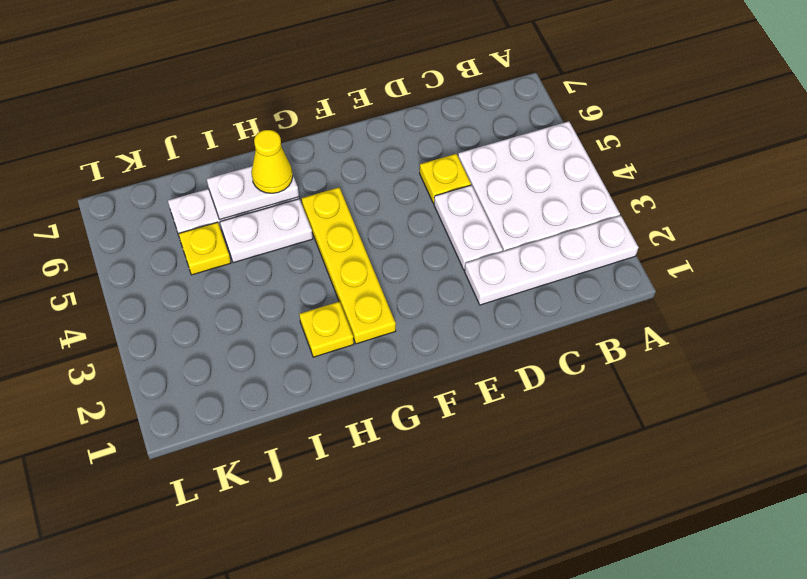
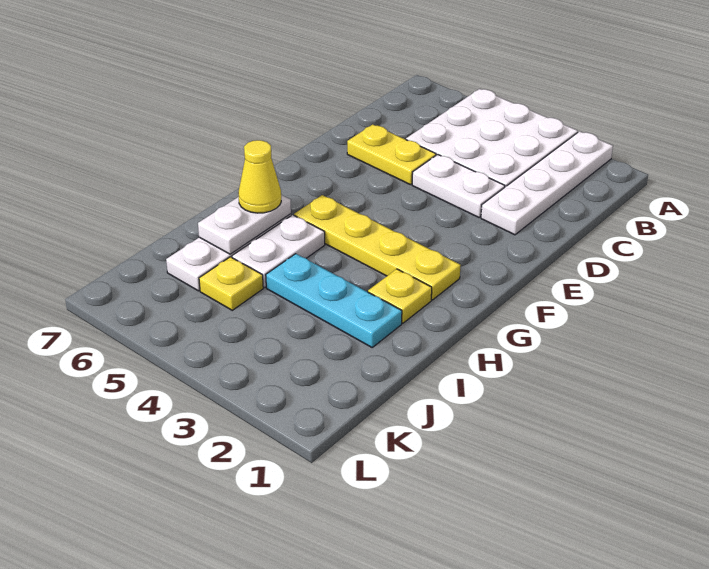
yellow 1x1 plate [420,154,471,204] -> yellow 1x2 plate [347,124,436,185]
none -> cyan 1x3 plate [266,254,402,347]

